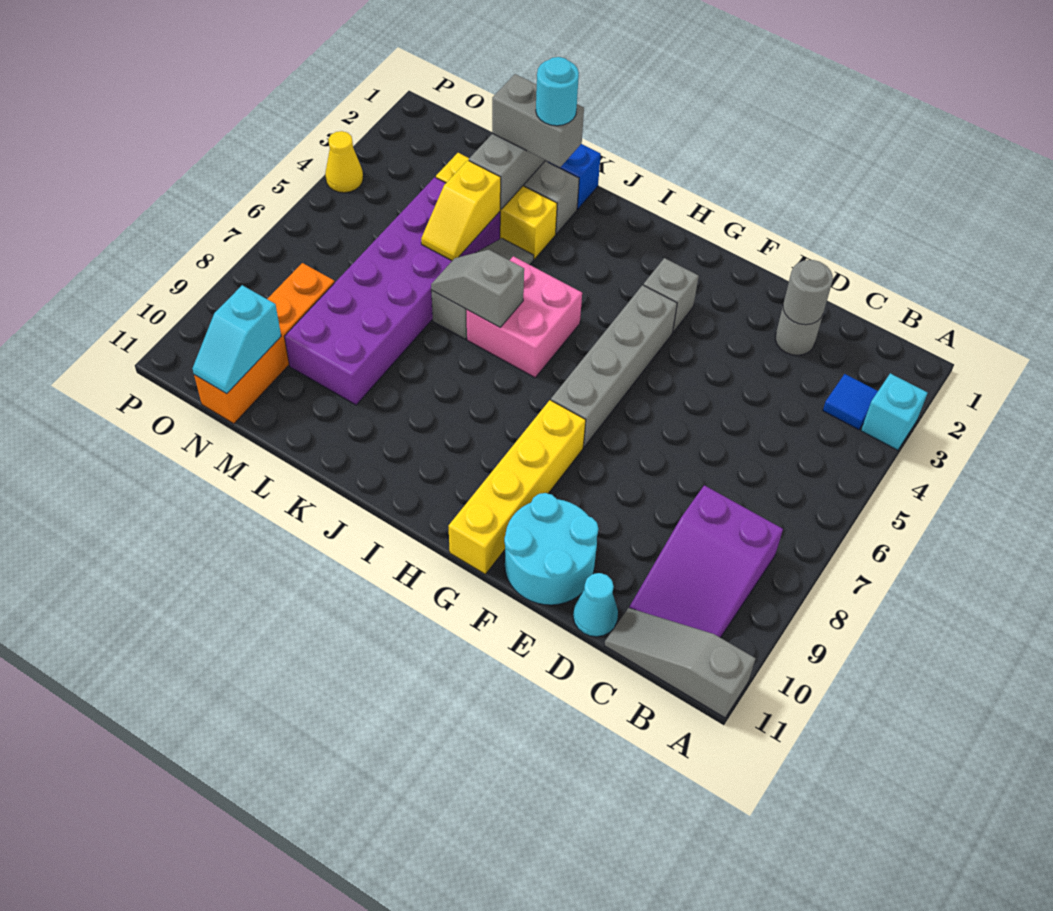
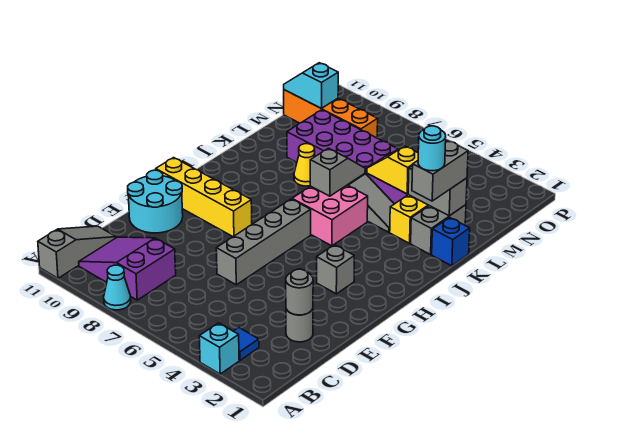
cyan 1x1 cone [573,573,618,637] -> cyan 1x1 cone moved to [104,265,131,310]
grey 1x4 brick [551,285,677,447] -> grey 1x4 brick turned to [216,199,311,285]
yellow 1x1 cone [325,131,363,193] -> yellow 1x1 cone moved to [294,144,315,186]

